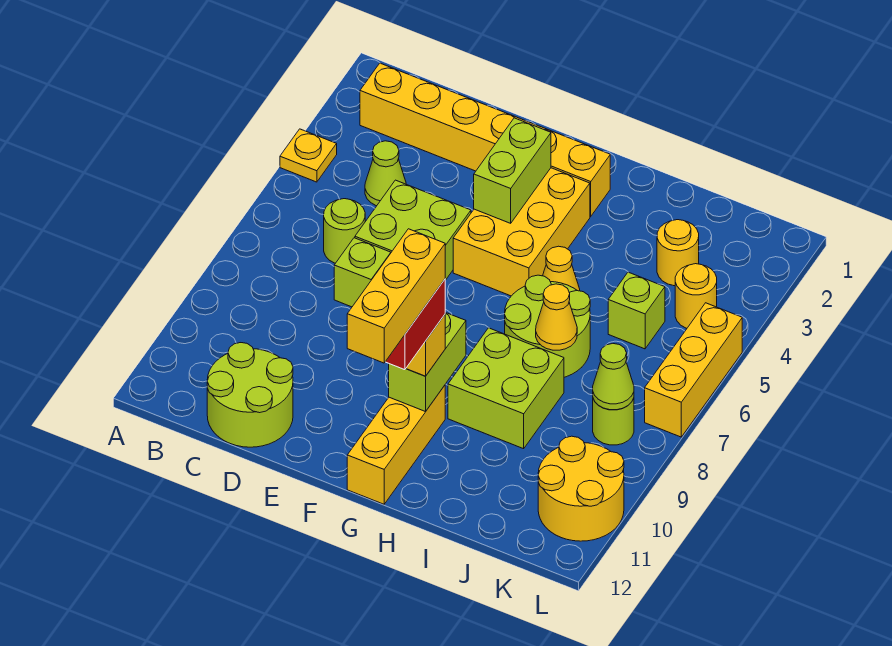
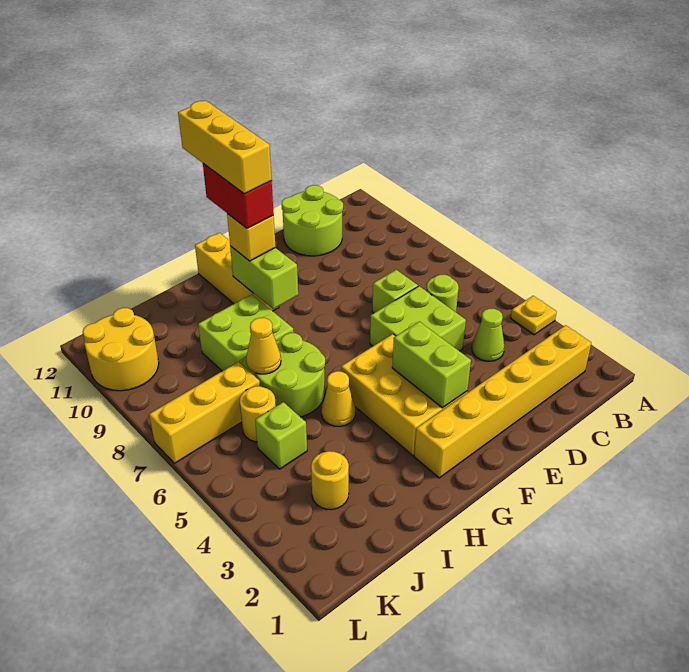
yellow 1x1 round brick [675,264,717,328] -> yellow 1x1 round brick moved to [240,386,276,442]
lime 1x1 round brick [593,398,634,445] -> none
lime 1x1 cone [593,344,634,410] -> none
yellow 1x3 brick [645,303,742,437] -> yellow 1x3 brick turned to [149,362,260,463]

